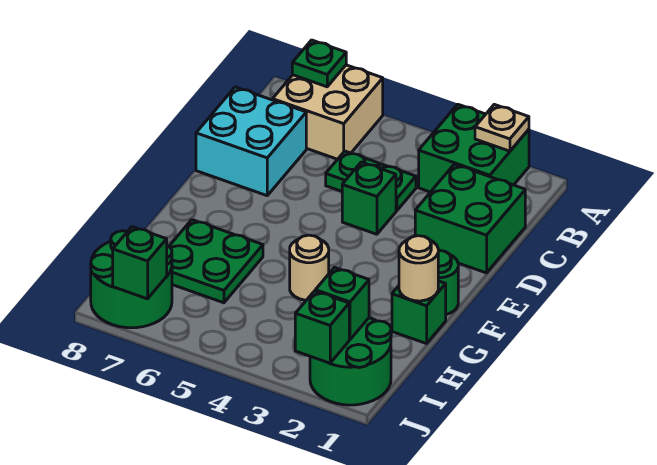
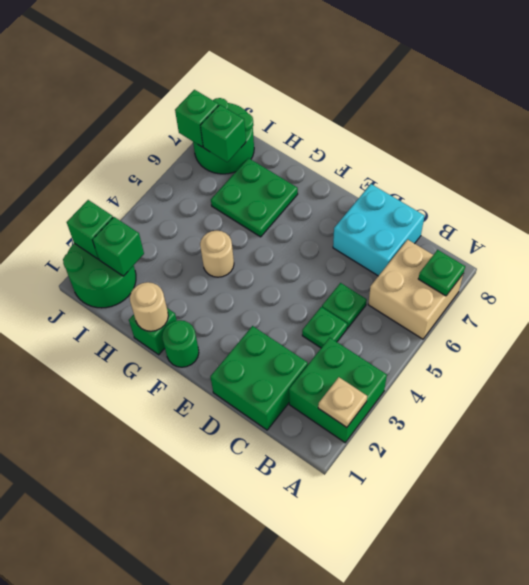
green 1x1 brick [342,162,396,234] -> green 1x1 brick moved to [201,105,246,162]

